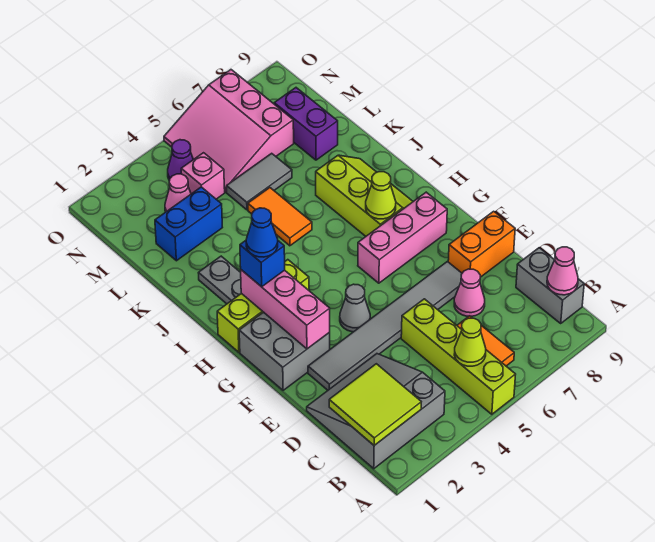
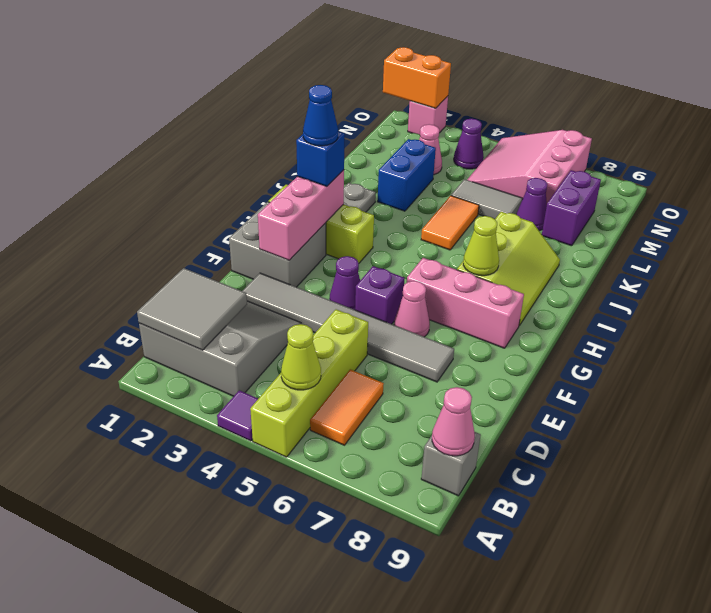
none -> purple 1x1 tile [217,390,258,441]
lime 2x2 tile [329,364,421,445] -> grey 2x2 tile [137,268,247,350]
grey 1x2 brick [516,248,584,323] -> grey 1x1 brick [421,432,481,496]
pink 1x1 cone [454,269,485,316] -> pink 1x1 cone moved to [394,281,430,337]
orange 1x2 brick [448,211,515,277] -> orange 1x2 brick moved to [383,47,451,108]
grey 1x1 cone [340,284,370,332] -> purple 1x1 cone [329,256,360,310]
none -> purple 1x1 brick [355,266,405,324]
blue 1x2 brick [155,187,222,261] -> blue 1x2 brick turned to [377,139,436,211]
none -> purple 1x1 cone [516,178,547,231]
pink 1x1 brick [181,153,225,199] -> pink 1x1 brick moved to [408,96,448,135]

